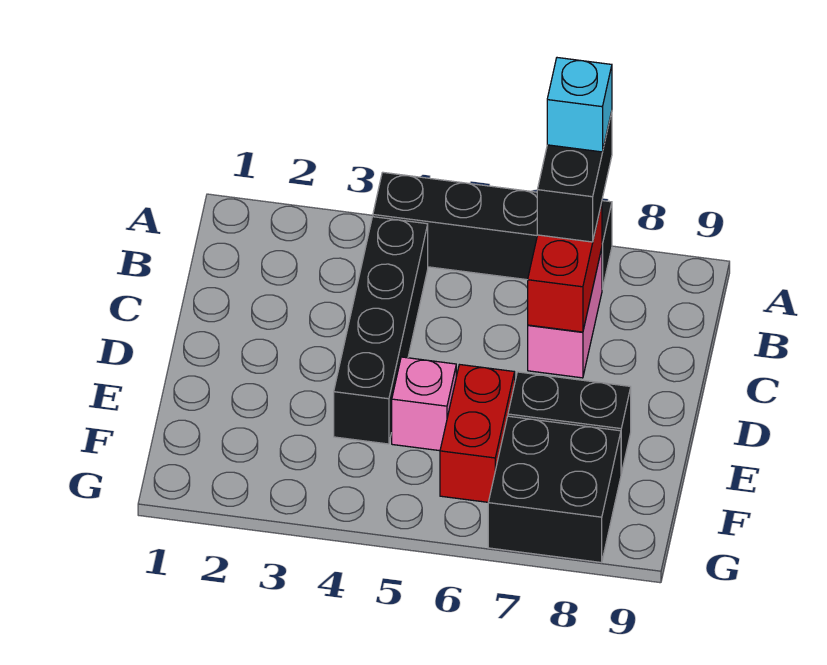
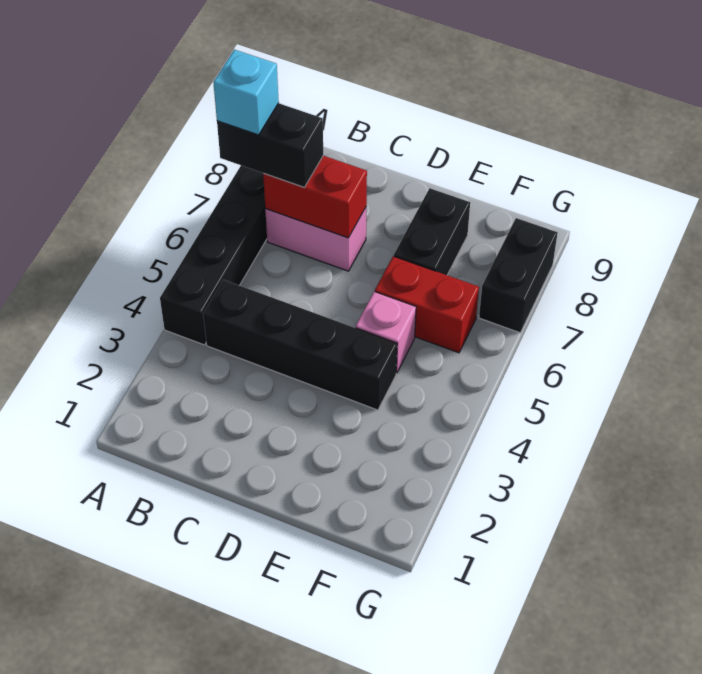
black 2x2 brick [488,416,621,562] -> black 1x2 brick [479,218,558,333]

